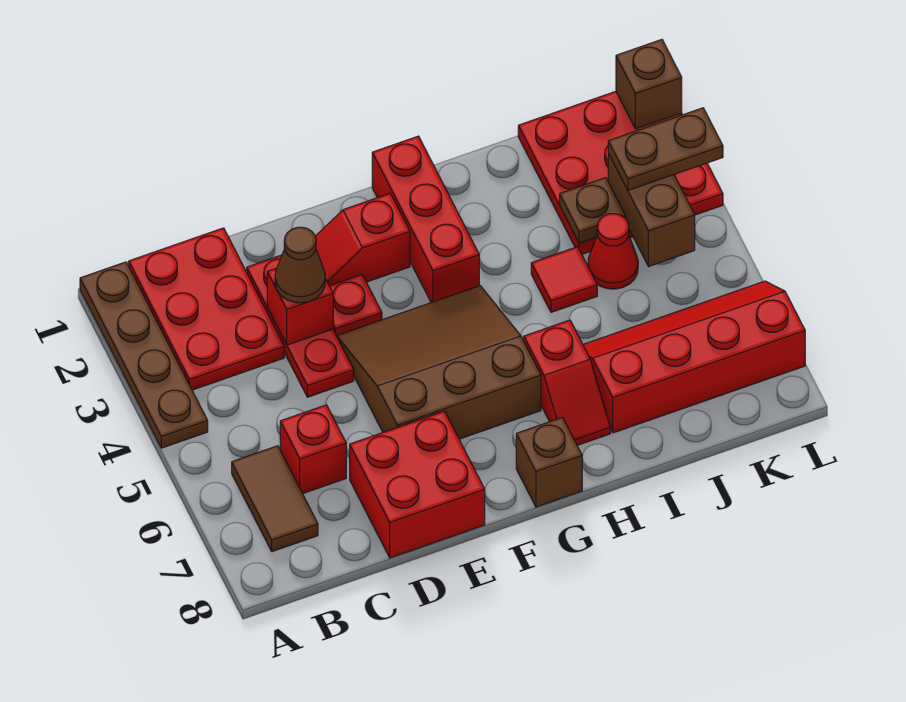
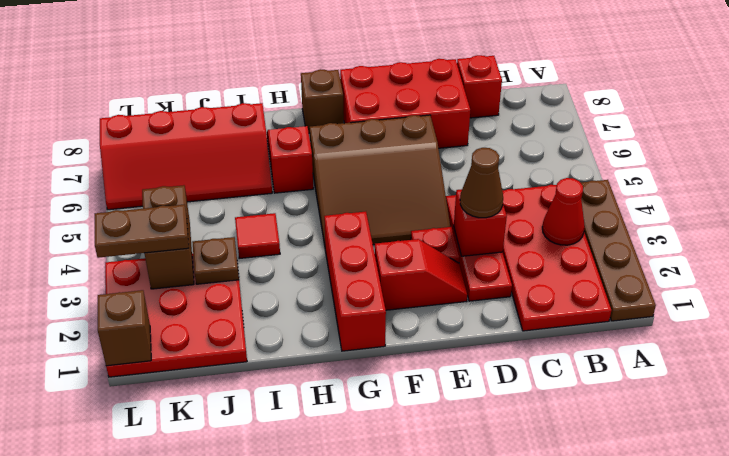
red 2x3 plate [129,228,284,390] -> red 2x4 plate [502,185,611,331]
brown 1x2 tile [232,446,318,552] -> none
red 1x1 brick [280,405,346,494] -> red 1x1 brick moved to [457,55,502,118]
red 2x2 brick [350,411,485,558] -> red 2x3 brick [340,59,470,148]
red 1x1 cone [588,214,638,289] -> red 1x1 cone moved to [542,178,585,245]

